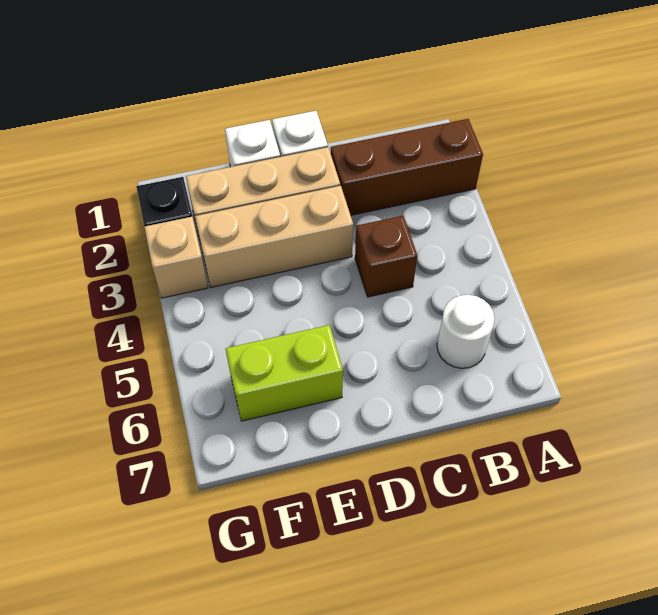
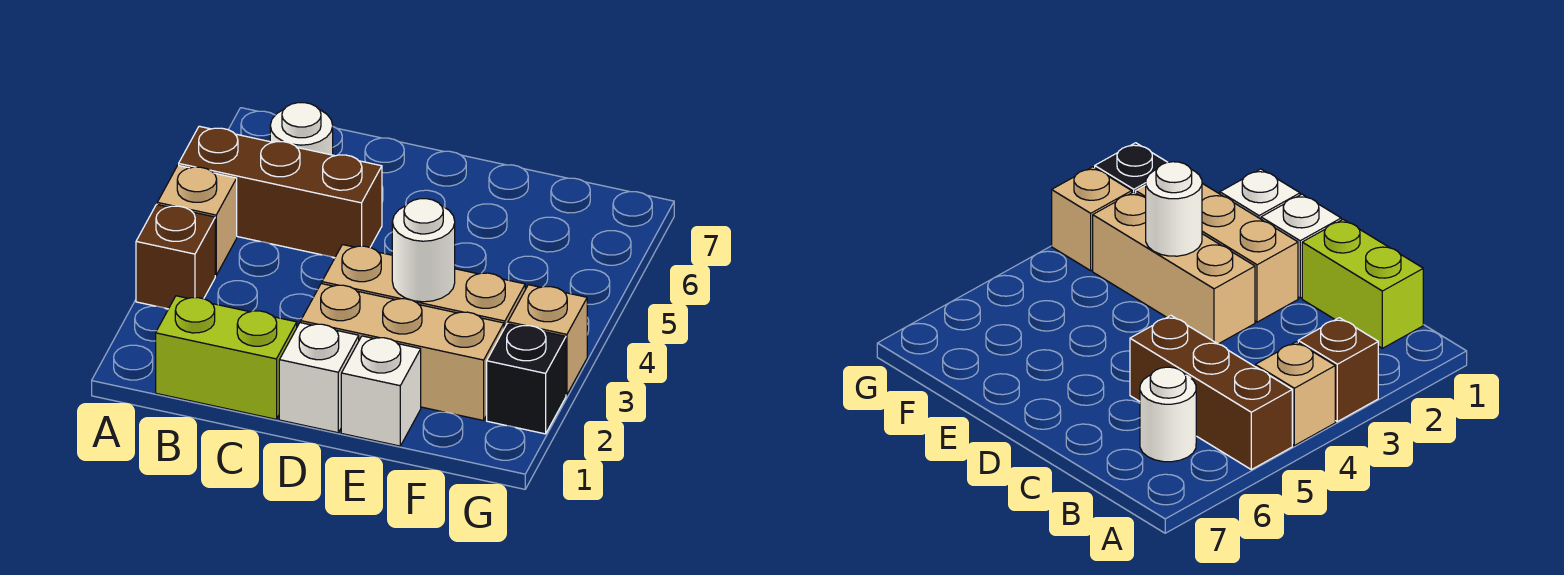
brown 1x3 brick [331,119,483,215] -> brown 1x3 brick moved to [179,126,382,258]
none -> tan 1x1 brick [157,165,237,275]
brown 1x1 brick [355,216,417,297] -> brown 1x1 brick moved to [136,204,215,309]
none -> white 1x1 round brick [392,199,455,302]
lime 1x2 brick [226,325,343,421] -> lime 1x2 brick moved to [156,296,297,419]

